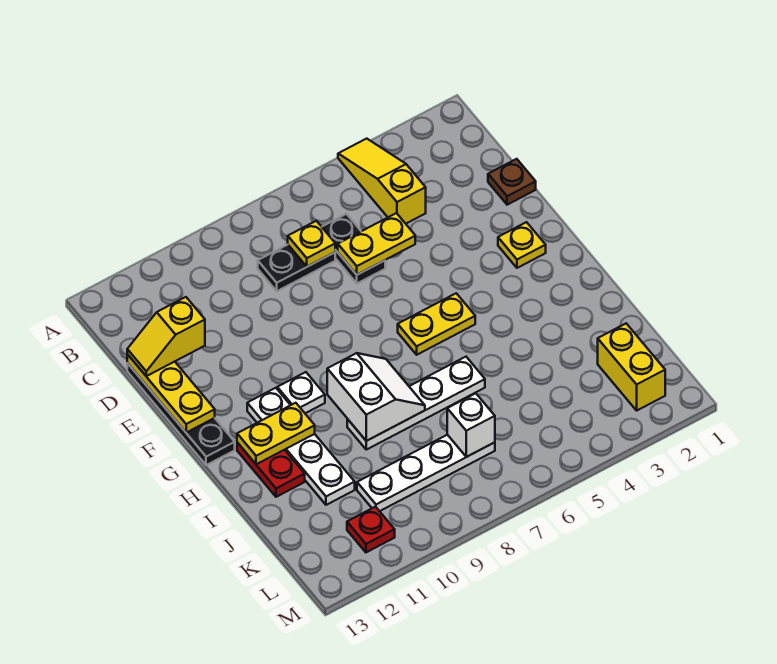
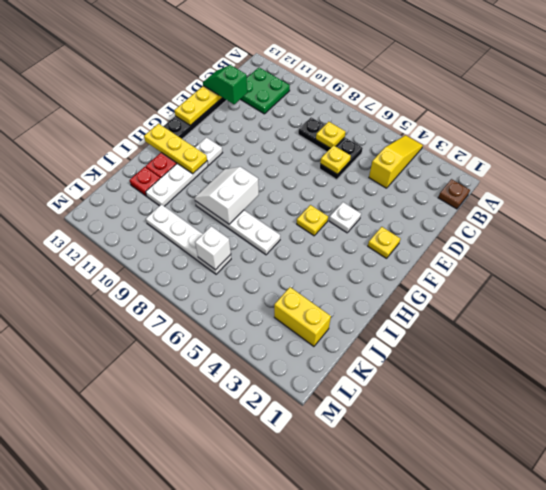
none -> green 2x2 plate [241,68,290,114]
brown 1x1 plate [488,159,536,205] -> brown 1x1 plate moved to [438,179,470,209]
yellow 1x2 plate [338,213,415,275] -> yellow 1x1 plate [320,145,351,174]
yellow 1x2 slope [127,297,205,376] -> green 1x2 slope [203,65,247,104]
yellow 1x2 plate [398,293,475,355] -> yellow 1x1 plate [297,205,328,236]
white 1x1 plate [277,372,325,413] -> white 1x1 plate moved to [329,202,361,233]
white 2x2 slope [327,353,425,441] -> white 2x2 slope turned to [195,167,259,224]
yellow 1x2 plate [237,403,315,464] -> yellow 1x3 plate [144,124,207,174]
yellow 1x2 brick [598,324,665,410] -> yellow 1x2 brick turned to [274,287,331,346]
red 1x1 plate [347,507,395,552] -> red 1x1 plate moved to [129,167,160,196]

